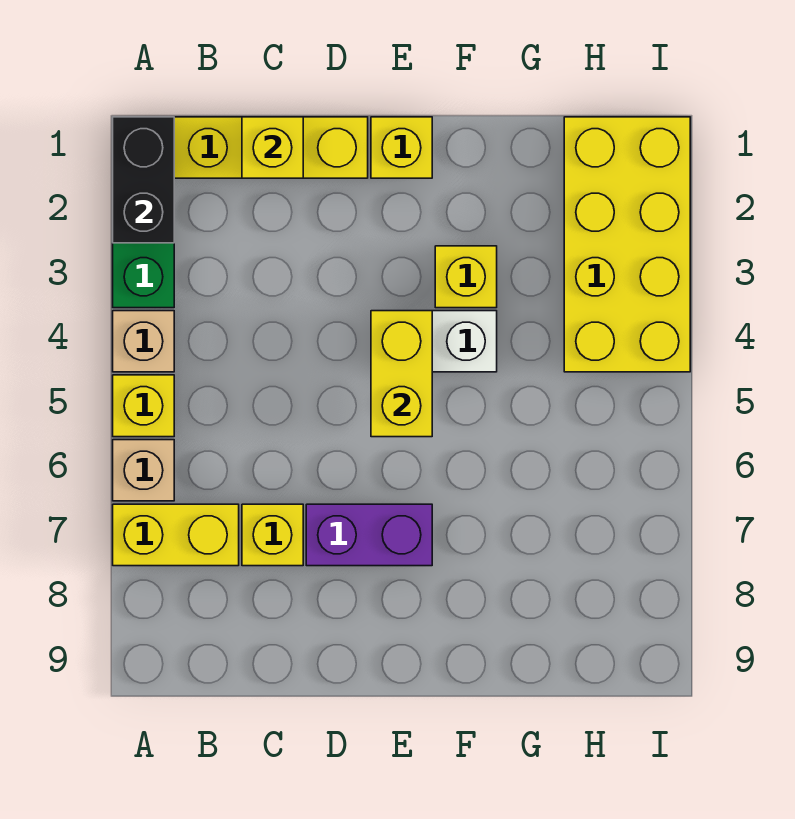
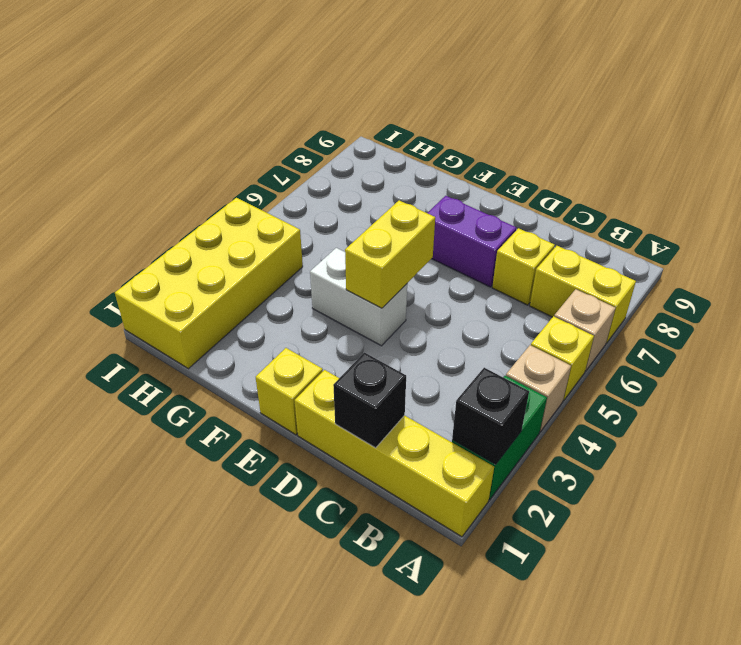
black 1x2 brick [113,117,174,243] -> black 1x1 brick [452,368,529,464]
yellow 1x1 brick [242,117,303,178] -> black 1x1 brick [333,353,406,448]
yellow 1x1 brick [435,246,497,308] -> none

